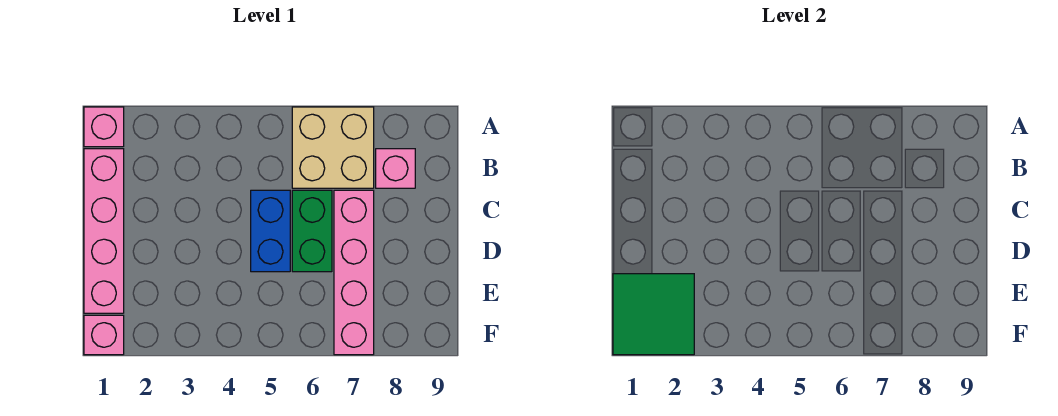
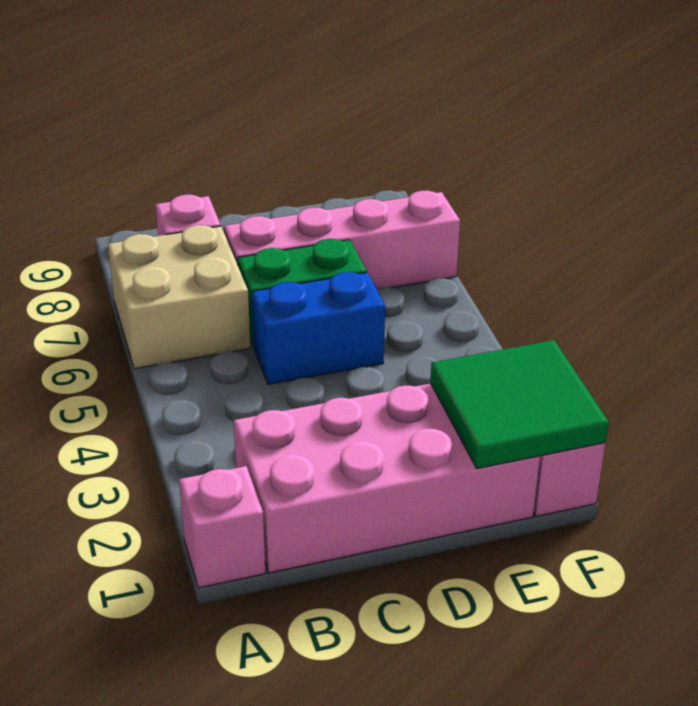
pink 1x4 brick [84,149,124,313] -> pink 2x4 brick [234,383,540,573]

